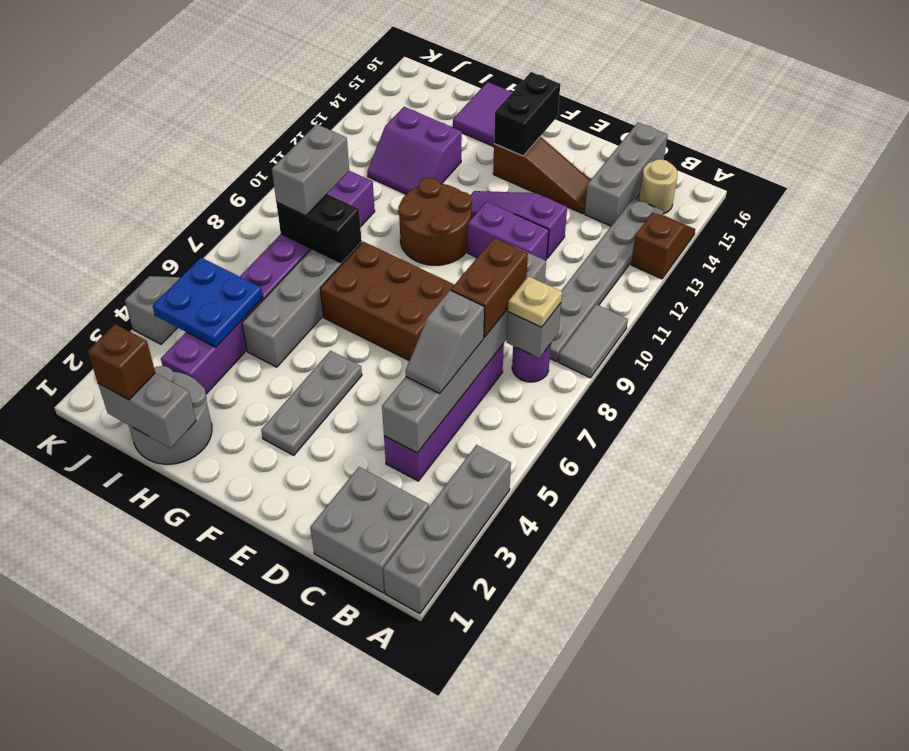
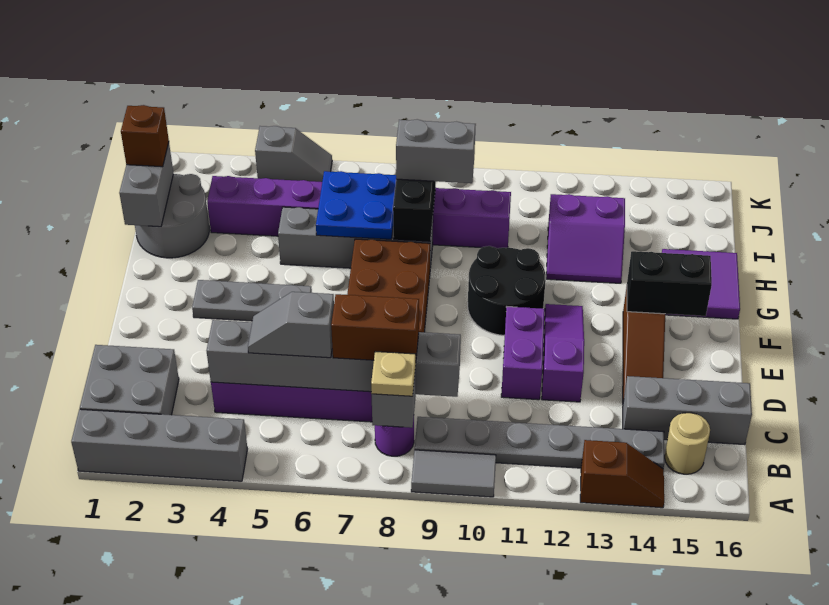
brown 2x2 round brick [398,178,472,265] -> black 2x2 round brick [468,246,546,335]
purple 2x2 slope [367,107,462,194] -> purple 2x2 slope turned to [546,194,625,283]
blue 2x2 plate [153,258,263,347] -> blue 2x2 plate moved to [316,171,396,239]

